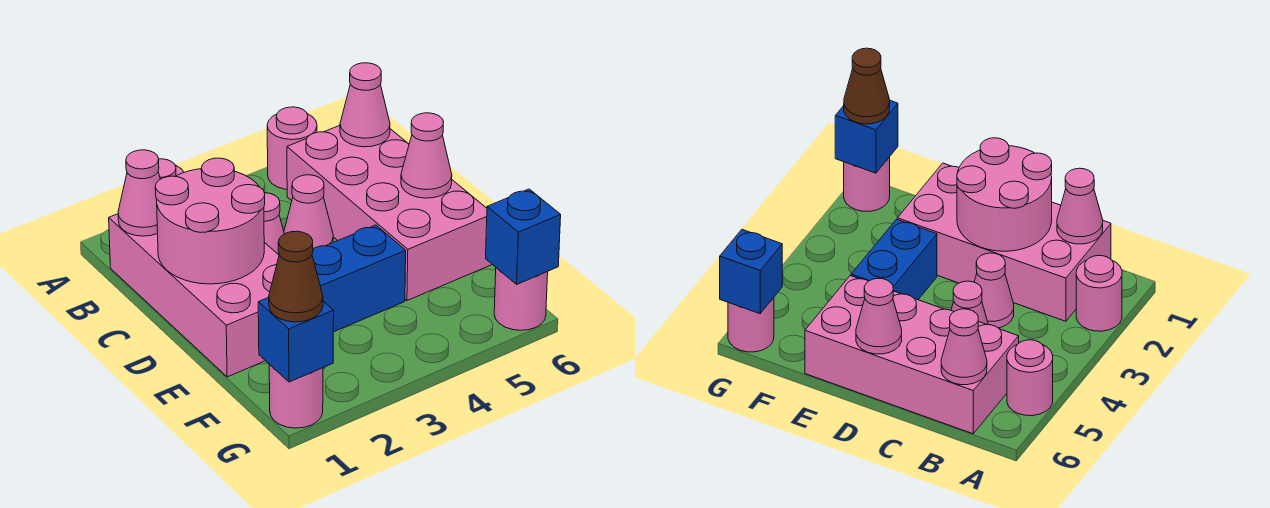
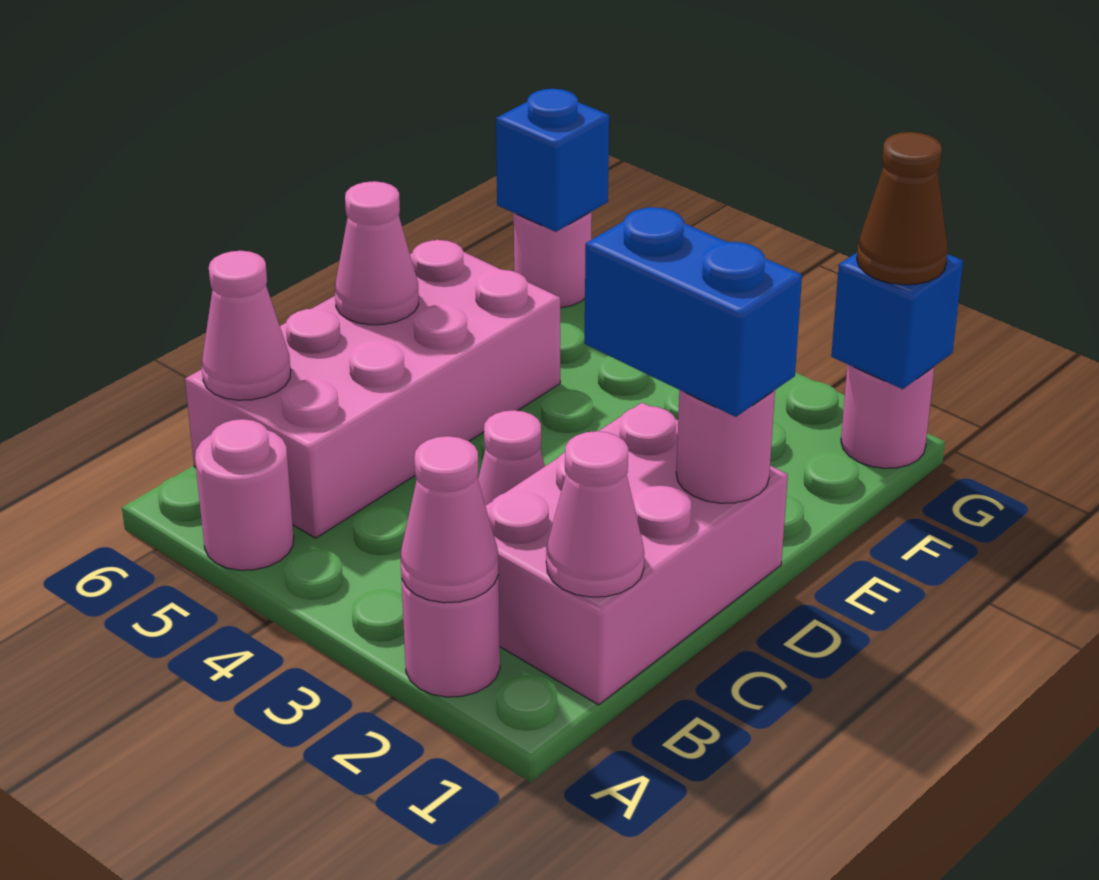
pink 2x4 brick [109,214,279,377] -> pink 2x3 brick [486,403,788,705]
pink 2x2 round brick [155,158,265,284] -> pink 1x1 round brick [676,390,775,503]
pink 1x1 cone [284,175,333,249] -> pink 1x1 cone moved to [401,436,499,603]
blue 1x2 brick [312,225,406,332] -> blue 1x2 brick moved to [585,207,802,417]

